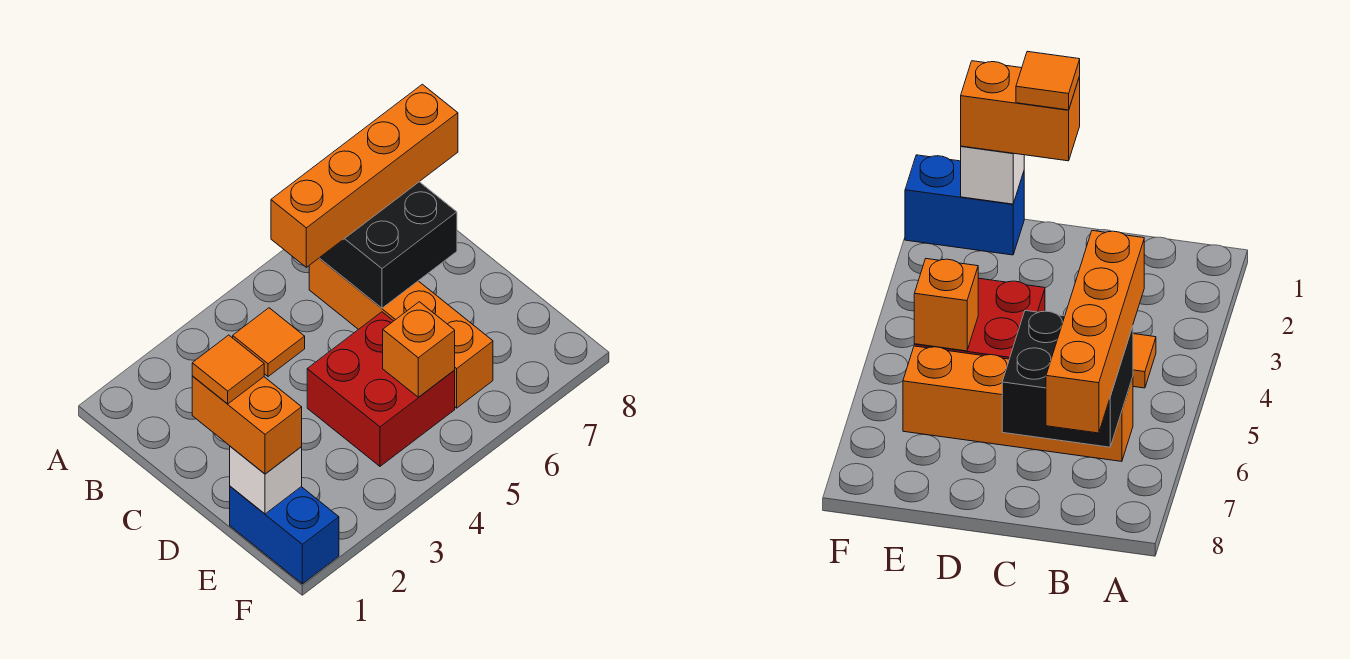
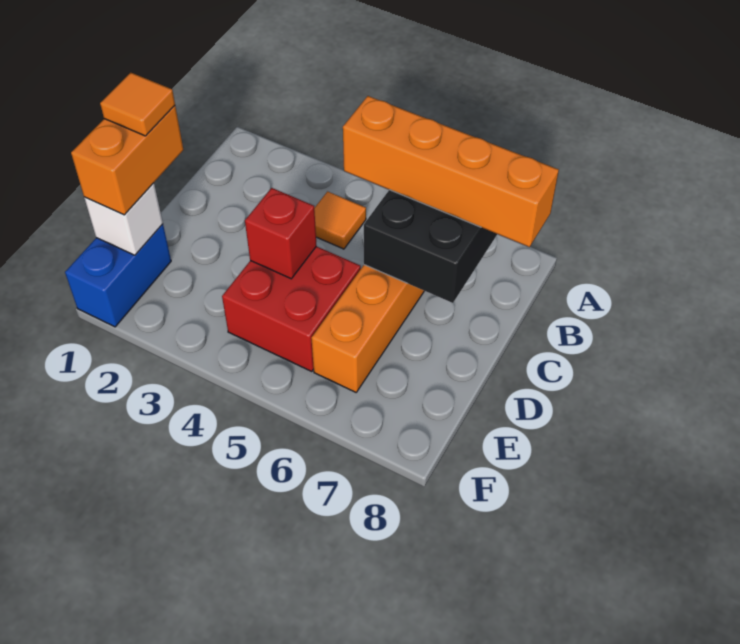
none -> red 1x1 brick [245,188,317,279]
orange 1x1 brick [383,302,455,397] -> none

